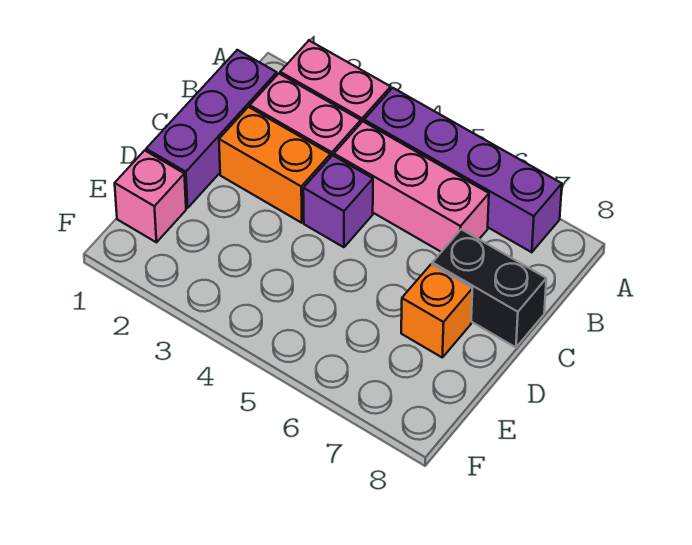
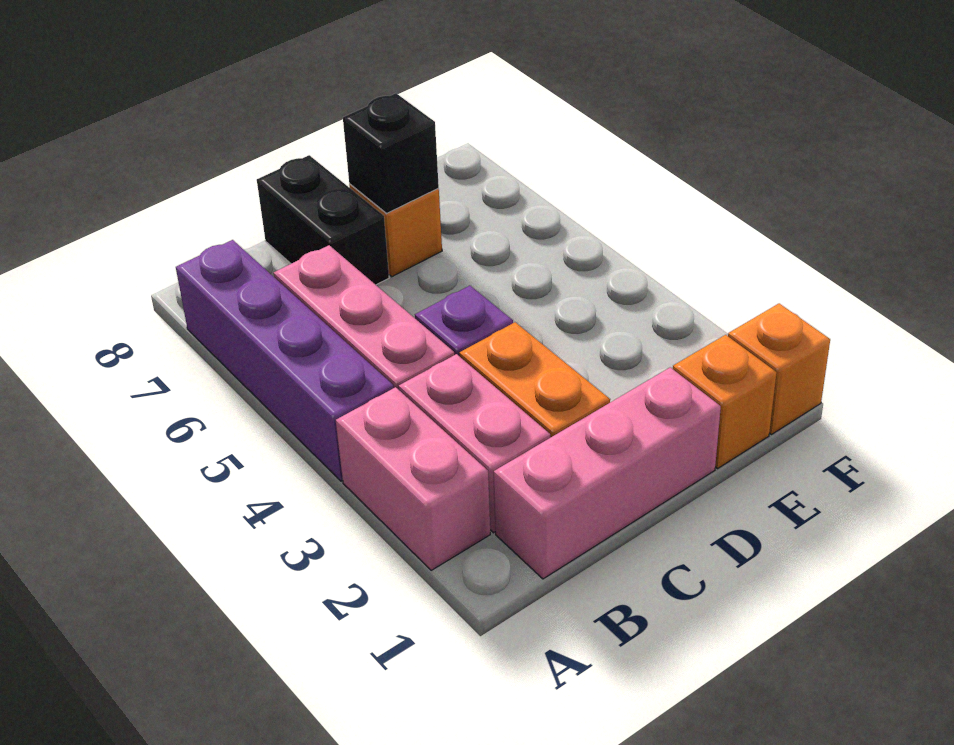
purple 1x3 brick [146,50,277,208] -> pink 1x3 brick [494,367,721,579]
none -> black 1x1 brick [343,93,439,213]
pink 1x1 brick [115,150,186,242] -> orange 1x1 brick [673,335,777,468]
none -> orange 1x1 brick [728,303,830,434]

